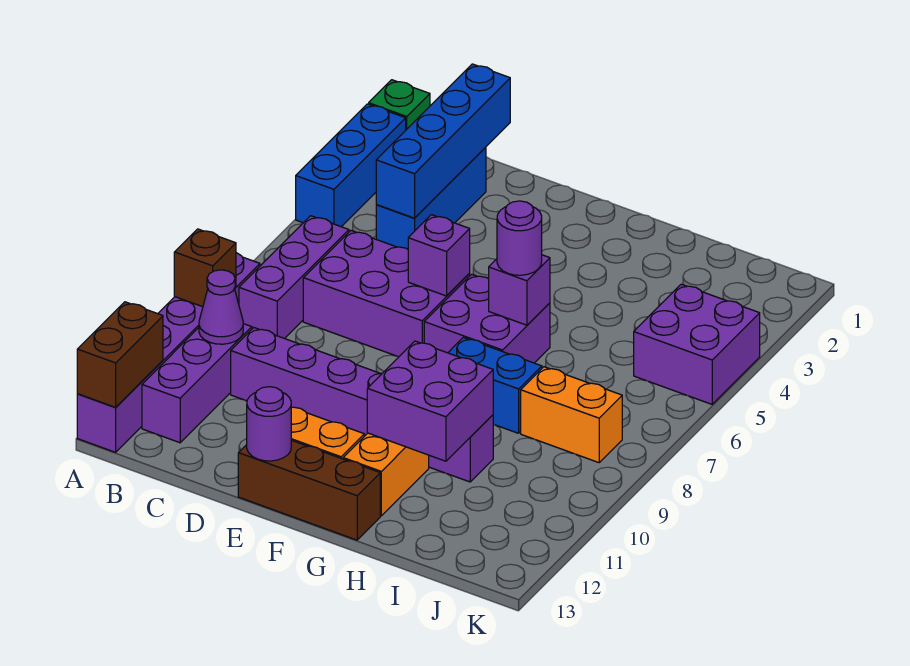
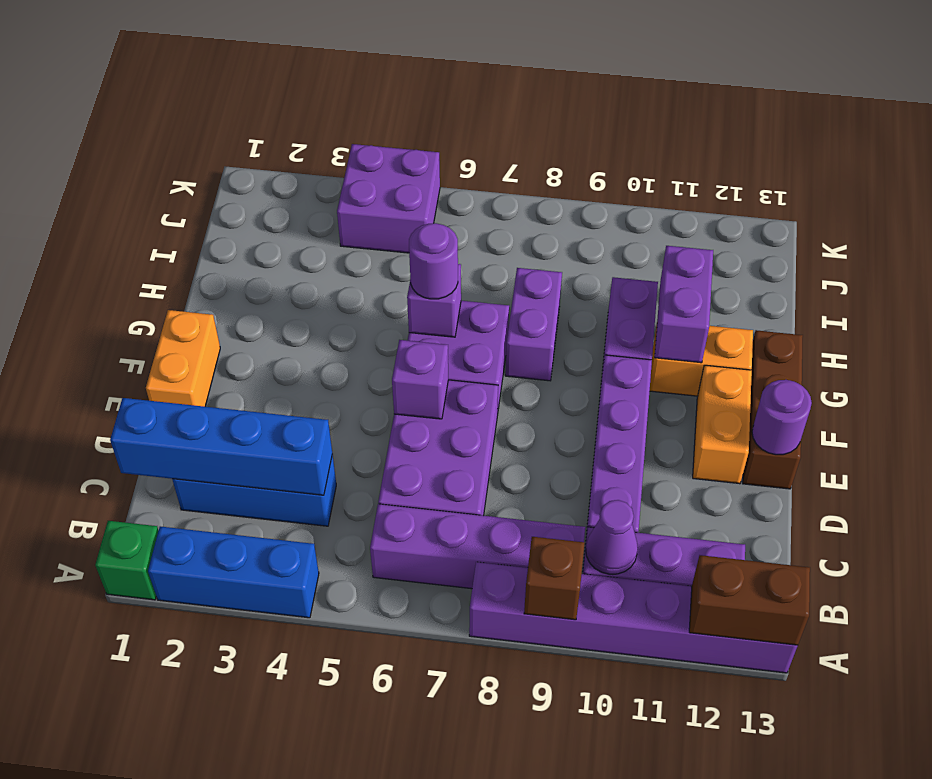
purple 1x3 brick [239,216,349,339] -> purple 1x4 brick [370,504,585,589]
blue 1x2 brick [448,337,542,433] -> purple 1x2 brick [505,268,562,381]
purple 2x2 brick [367,341,493,461] -> purple 1x2 brick [655,246,713,363]
orange 1x2 brick [521,367,622,463] -> orange 1x2 brick moved to [146,310,220,407]

